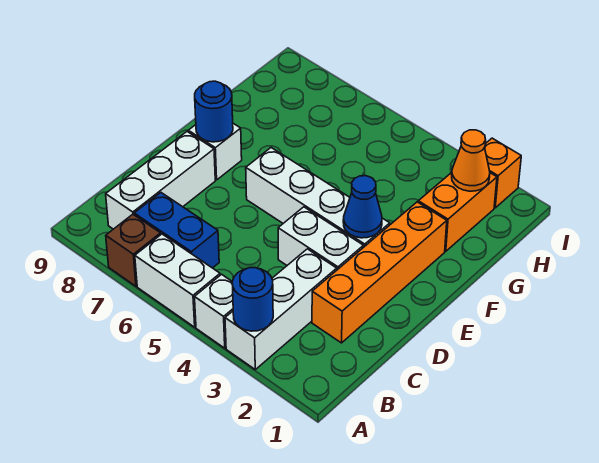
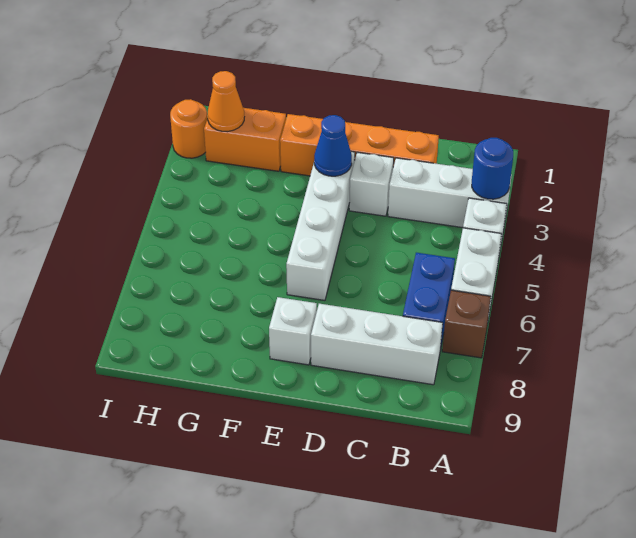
white 1x2 brick [278,207,363,270] -> white 1x1 brick [349,152,394,216]
blue 1x1 round brick [195,81,233,142] -> none
orange 1x1 brick [485,138,521,208] -> orange 1x1 round brick [170,99,207,158]

